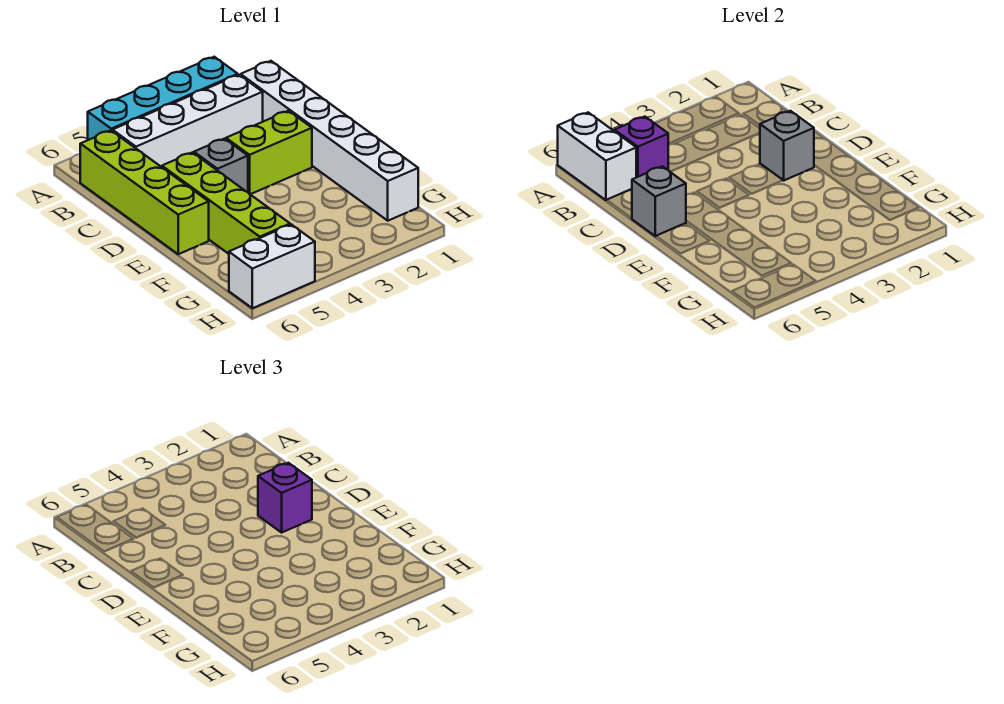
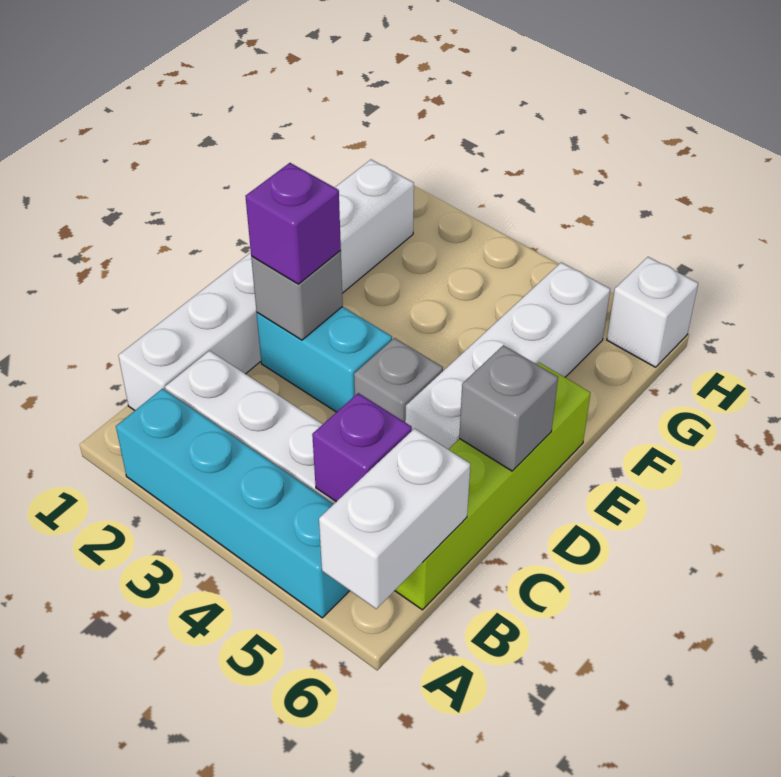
lime 1x2 brick [226,111,312,194] -> cyan 1x2 brick [257,307,392,412]
lime 1x4 brick [162,152,290,254] -> white 1x4 brick [405,262,610,449]
white 1x2 brick [229,225,315,308] -> white 1x1 brick [607,257,698,367]

